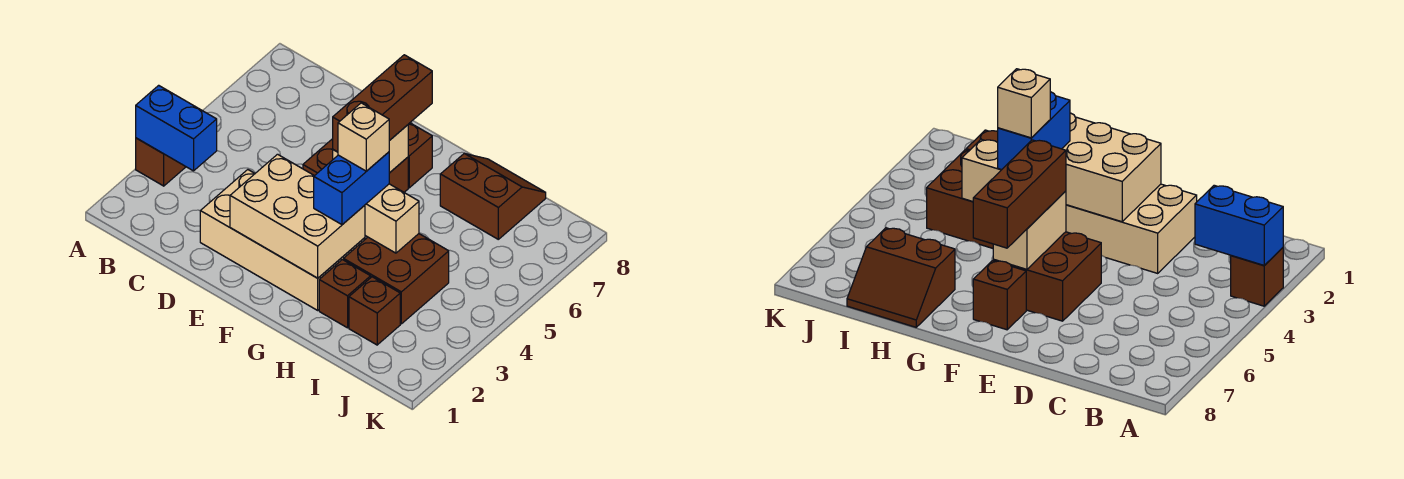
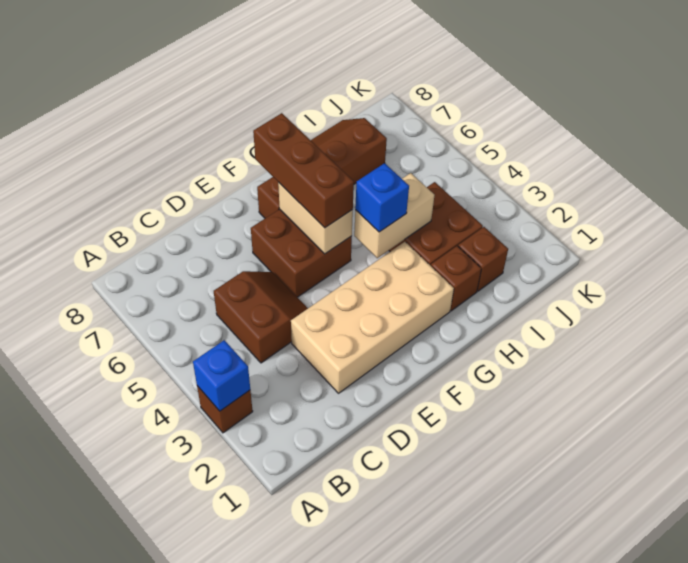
blue 1x2 brick [136,85,217,171] -> blue 1x1 brick [193,340,250,411]
none -> brown 2x2 slope [214,271,308,363]
tan 2x3 brick [230,154,365,278] -> none
blue 1x2 brick [314,152,389,225] -> blue 1x1 brick [355,163,409,232]
tan 1x1 brick [338,103,390,171] -> none

